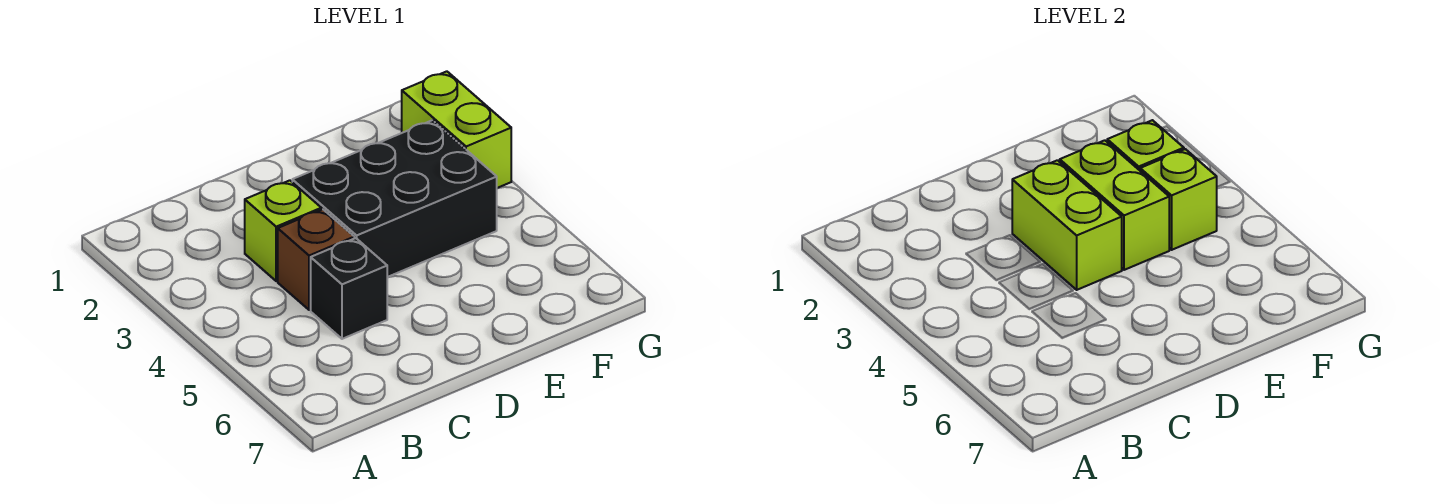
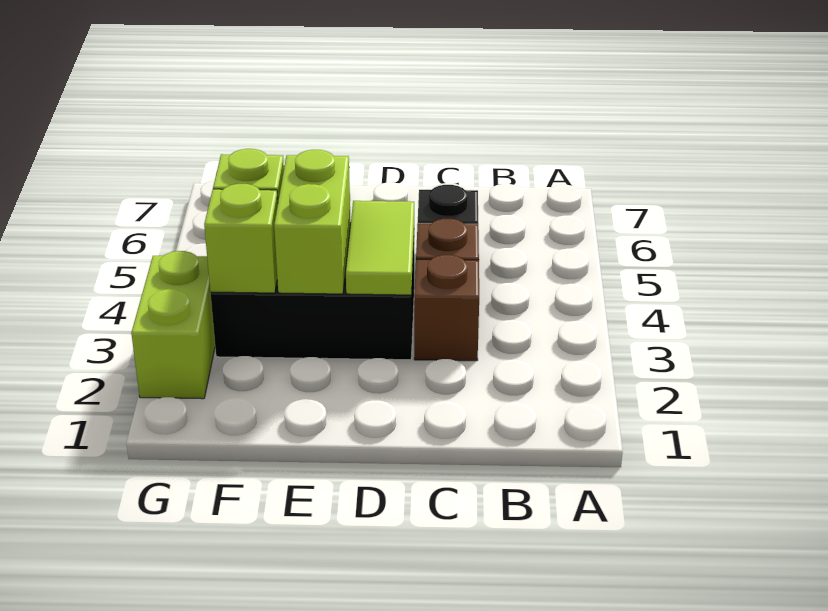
lime 1x1 brick [245,180,321,281] -> brown 1x1 brick [414,255,479,361]
lime 1x2 brick [1012,160,1122,290] -> lime 1x2 tile [346,201,414,295]

